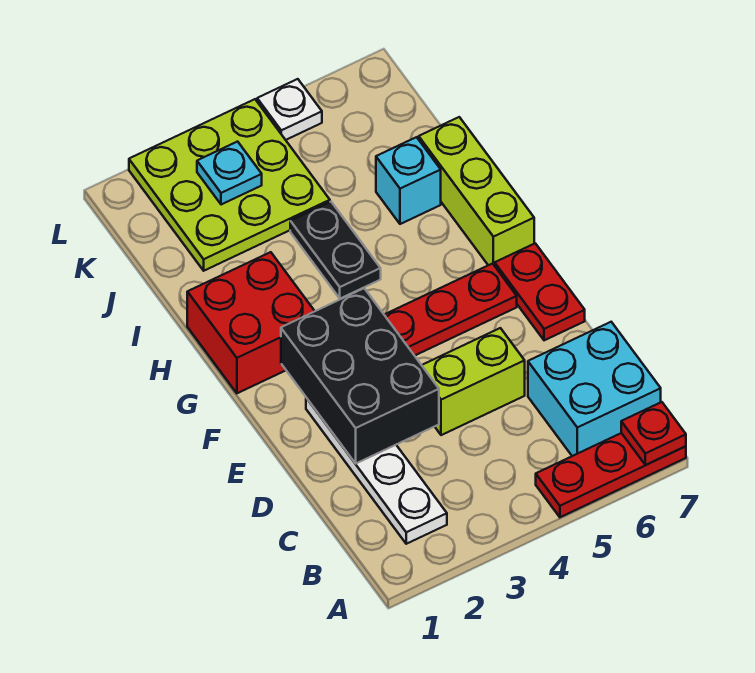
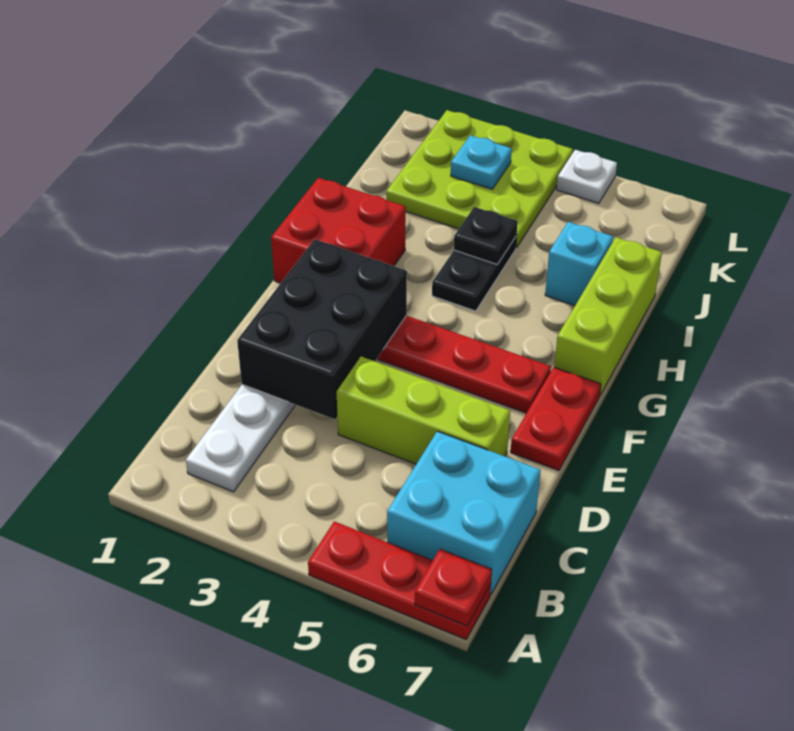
lime 1x2 brick [422,328,525,435] -> lime 1x3 brick [337,357,510,464]
none -> black 1x1 plate [454,207,518,264]

